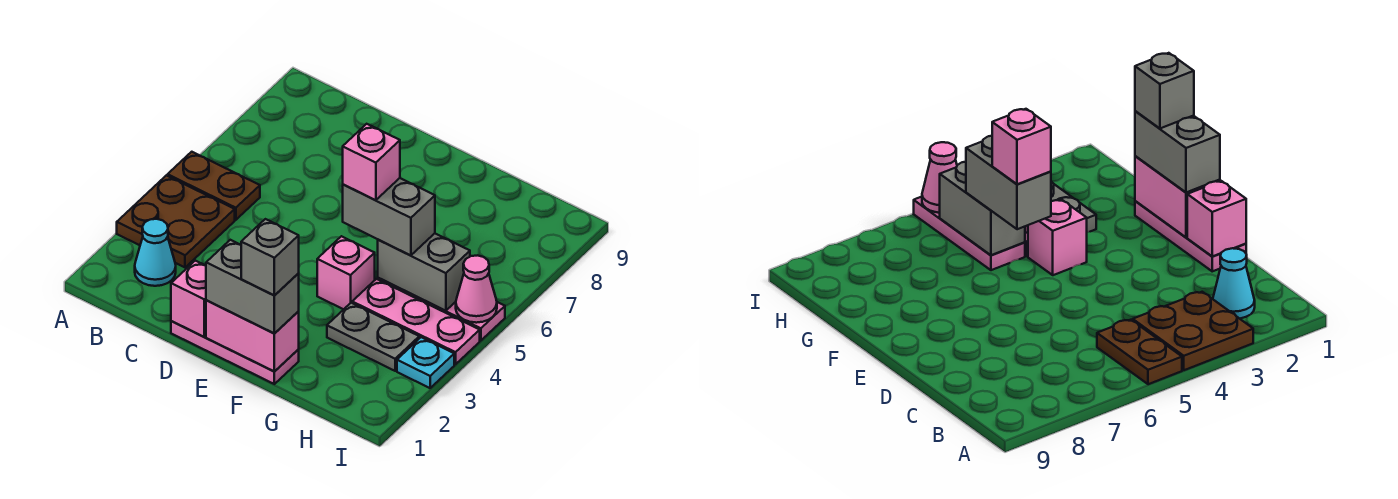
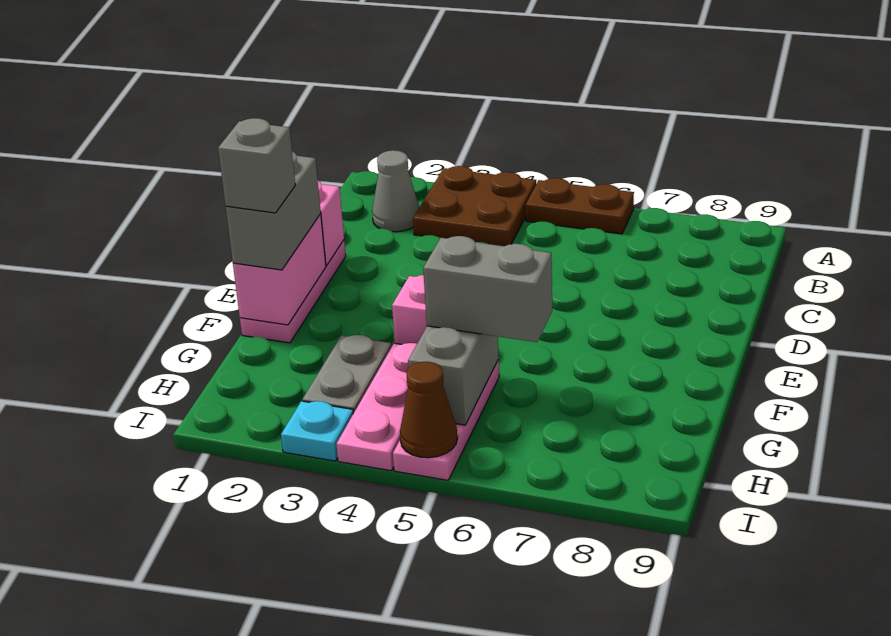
brown 1x2 plate [168,152,260,220] -> brown 1x2 plate turned to [526,178,634,234]
cyan 1x1 cone [135,219,176,286] -> grey 1x1 cone [372,150,419,232]
grey 1x2 brick [343,178,435,256] -> grey 1x2 brick turned to [423,236,552,342]
pink 1x1 brick [343,124,400,200] -> none
pink 1x1 cone [456,255,497,323] -> brown 1x1 cone [400,362,457,458]

